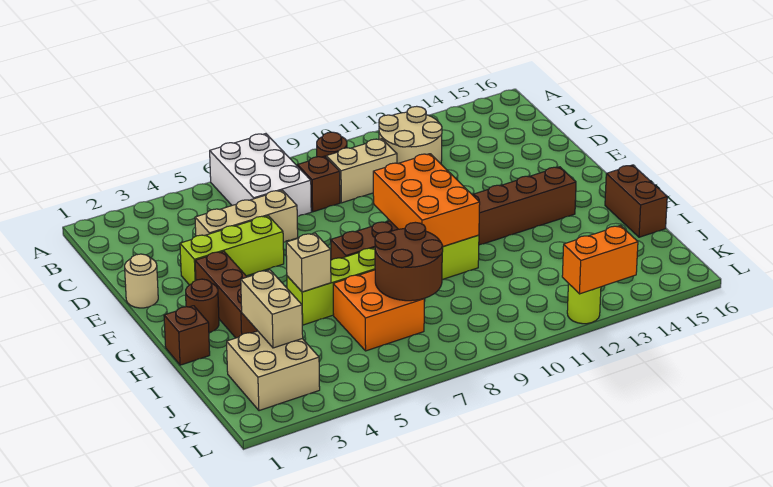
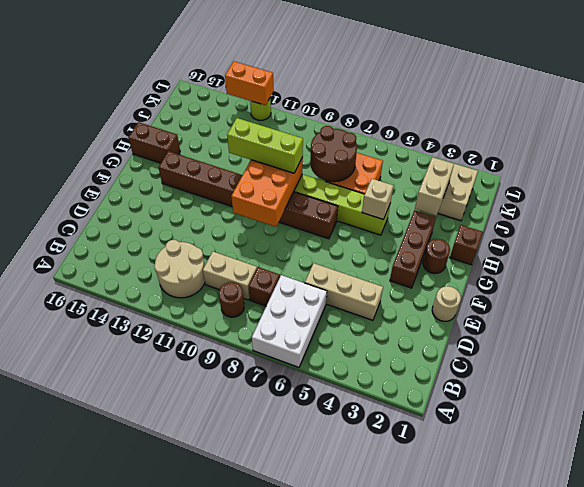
lime 1x3 brick [180,216,284,285] -> lime 1x3 brick moved to [227,118,303,173]
brown 1x2 brick [605,165,667,237] -> brown 1x2 brick turned to [128,122,180,163]

